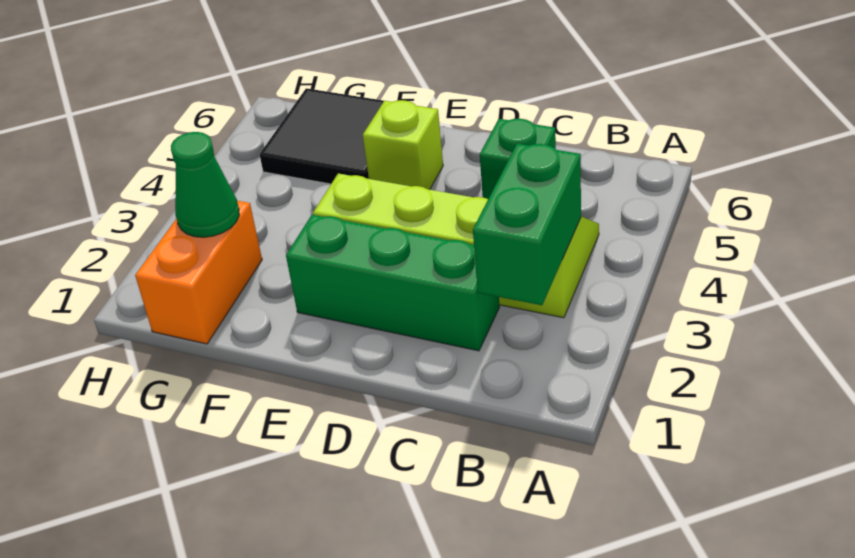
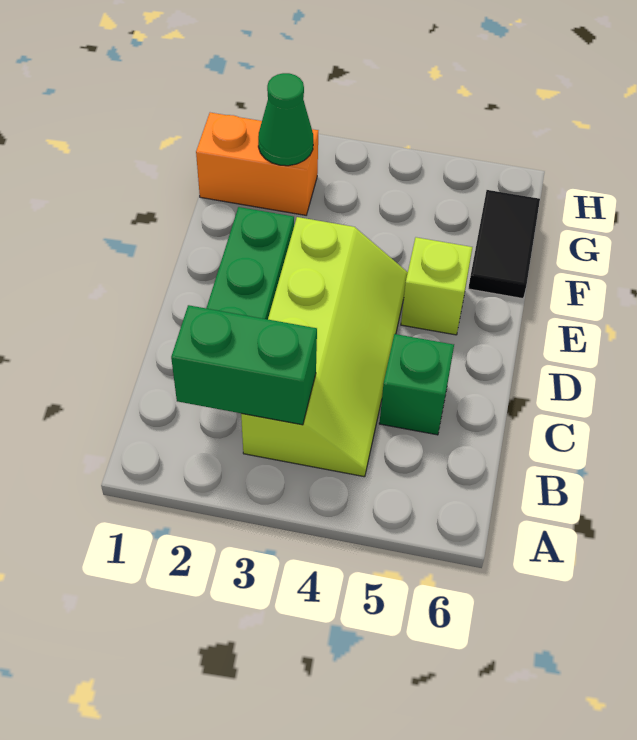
black 2x2 tile [260,88,384,184] -> black 1x2 tile [468,190,540,298]

